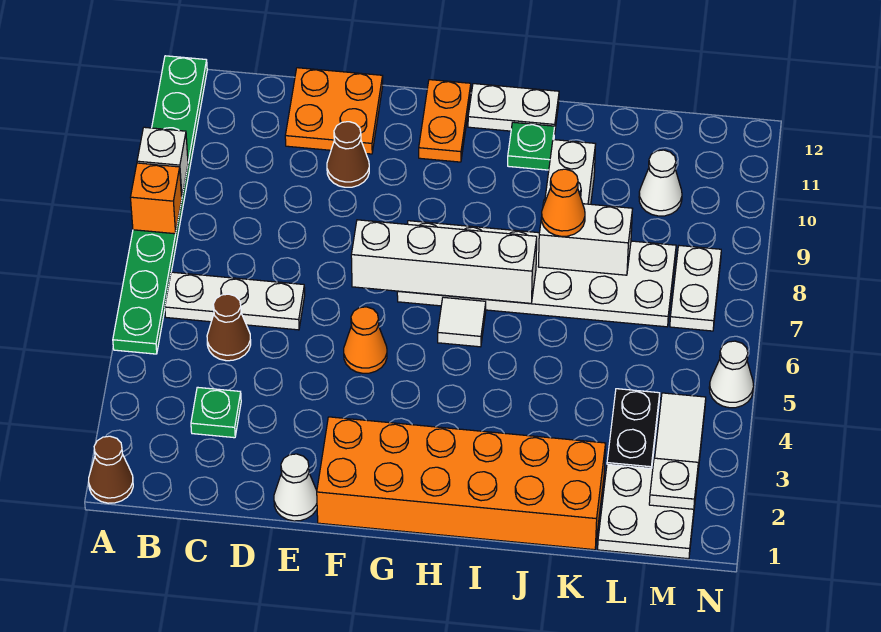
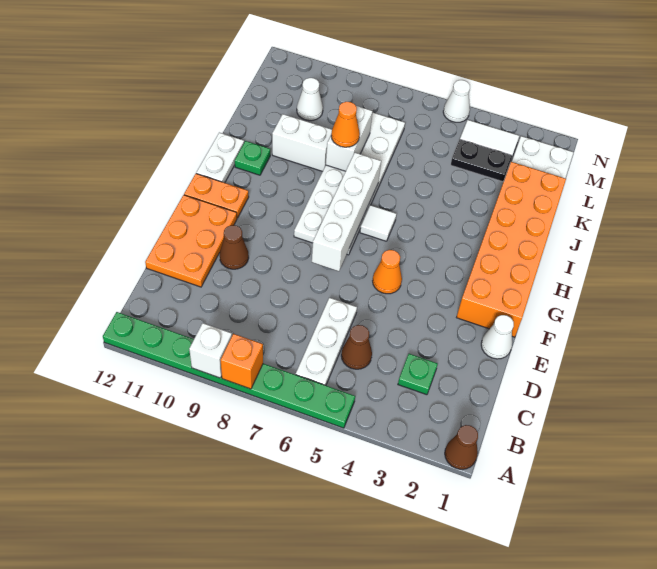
orange 2x2 plate [285,68,383,154] -> orange 2x3 plate [145,195,237,287]
white 1x1 plate [649,458,698,509] -> none
white 1x2 plate [670,246,721,331] -> none

